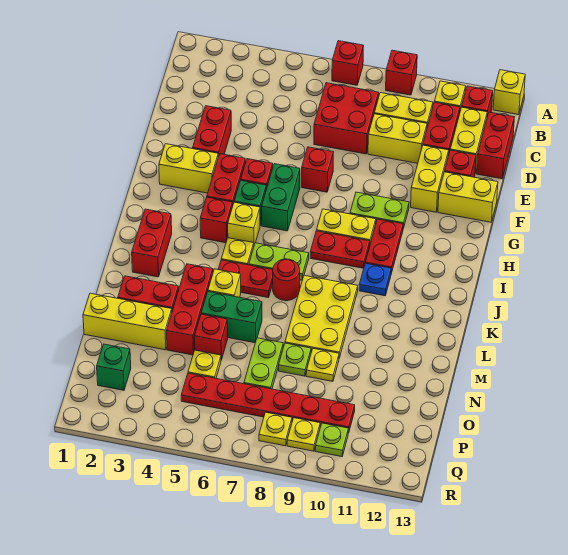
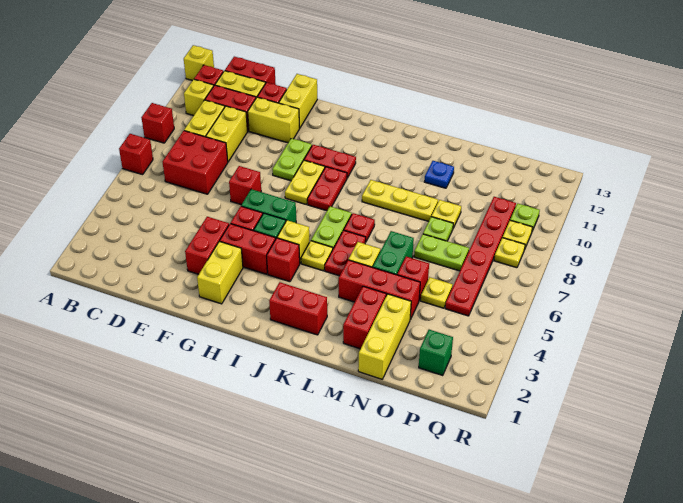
red 1x2 brick [193,106,231,157] -> red 1x2 brick turned to [185,217,229,274]
blue 1x1 plate [359,263,391,296] -> blue 1x1 plate moved to [424,161,454,188]
red 1x1 round brick [273,259,300,301] -> red 1x1 plate [344,213,375,242]
yellow 2x3 plate [285,275,358,358] -> yellow 1x3 plate [362,180,438,222]

